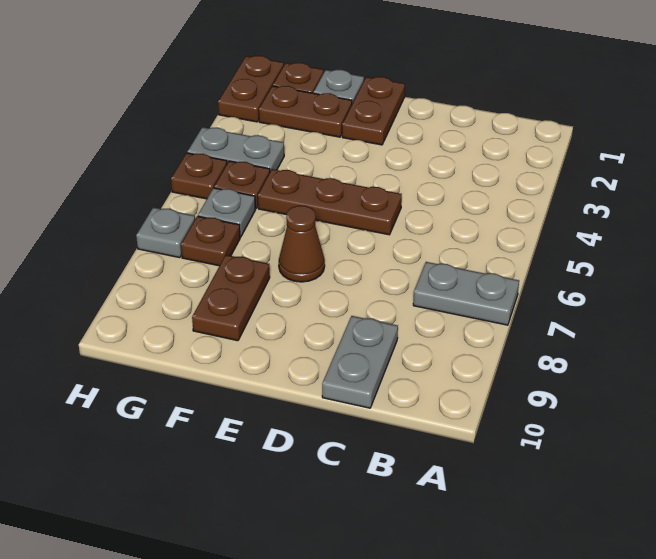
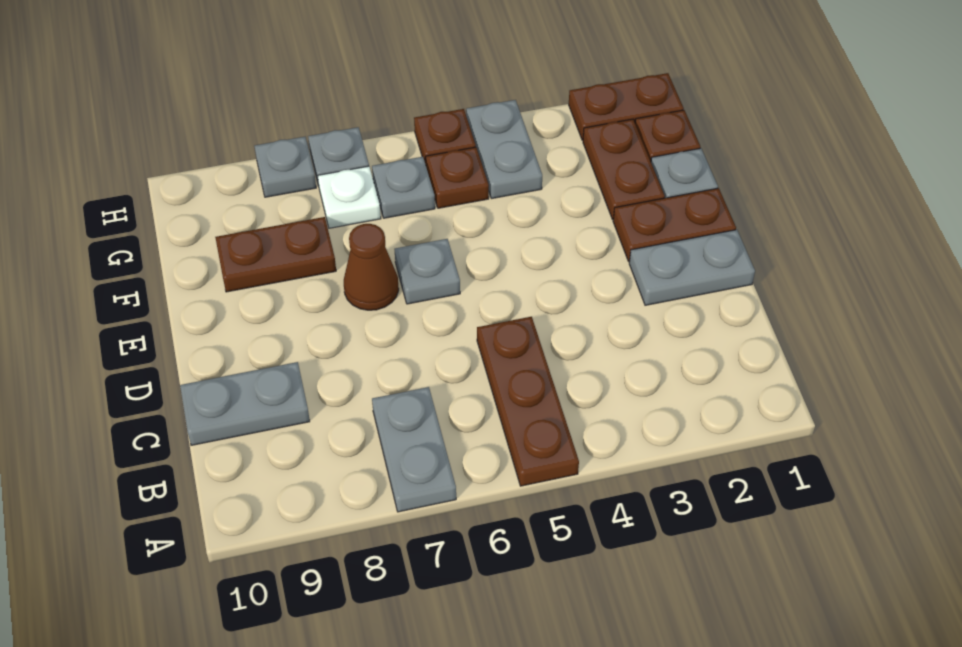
none -> grey 1x2 plate [629,230,755,305]
brown 1x3 plate [258,169,402,235] -> brown 1x3 plate moved to [477,317,579,486]
none -> grey 1x1 plate [395,239,460,304]
brown 1x1 plate [181,216,240,266] -> white 1x1 plate [318,166,381,228]
none -> grey 1x1 plate [254,137,316,197]

